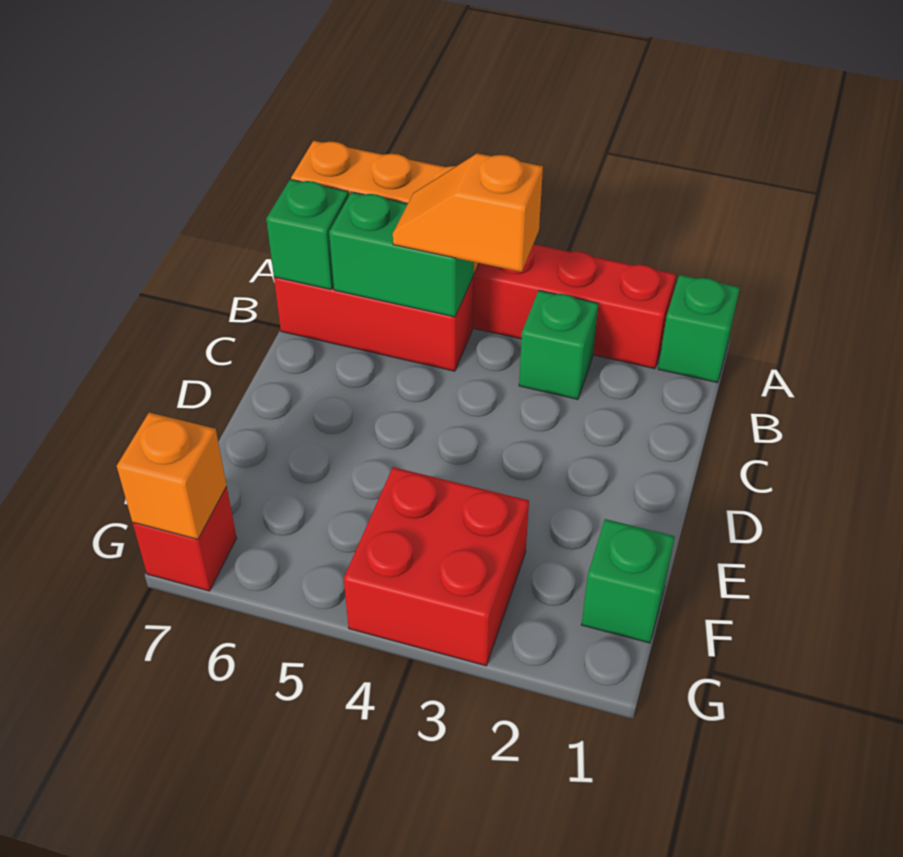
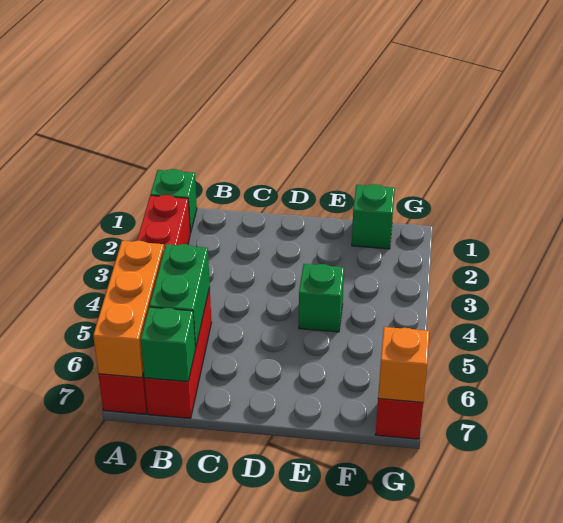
green 1x1 brick [519,291,598,399] -> green 1x1 brick moved to [299,264,344,332]
orange 1x2 slope [393,153,543,272] -> none
red 2x2 brick [344,467,529,666] -> none

